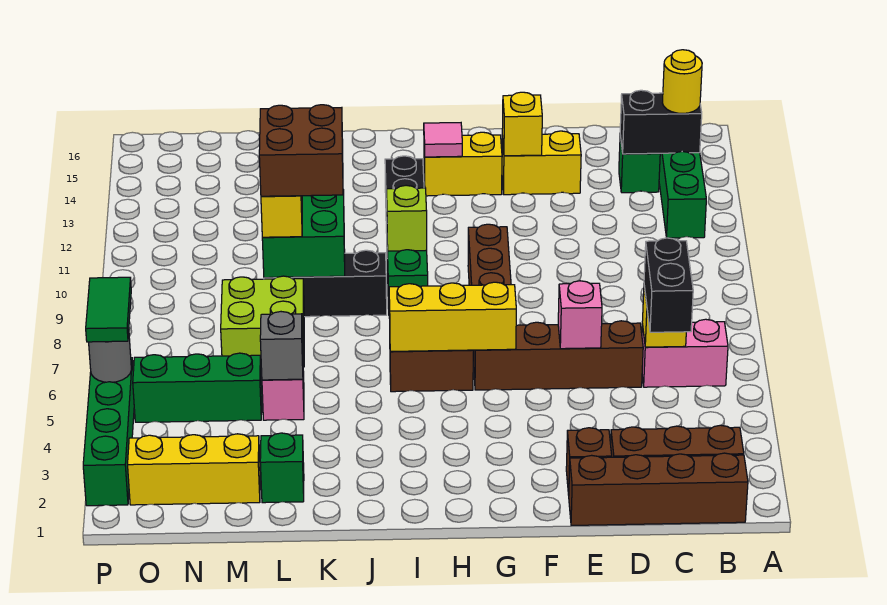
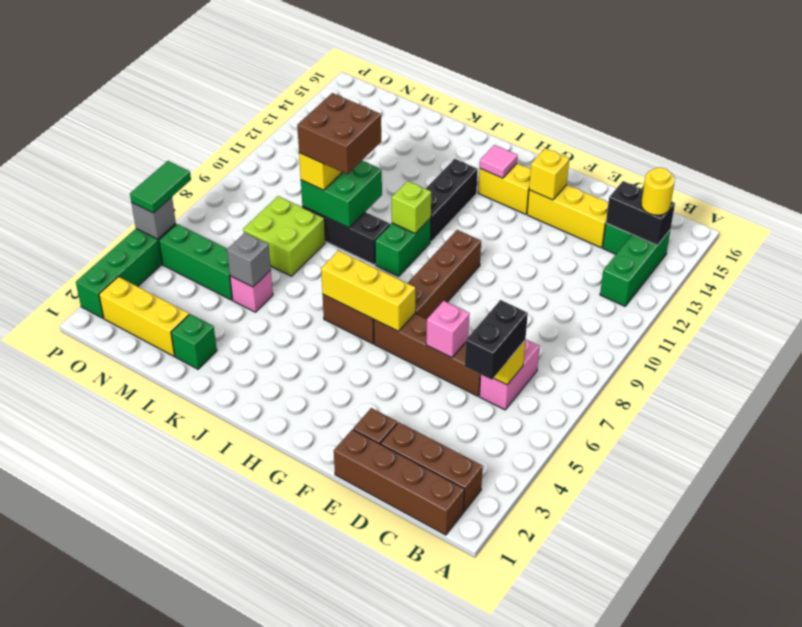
pink 1x2 brick [642,319,728,387] -> pink 1x2 brick turned to [479,340,540,410]
yellow 1x2 brick [502,131,581,195] -> yellow 1x3 brick [527,185,608,248]
grey 1x1 round brick [89,334,131,382] -> grey 1x1 brick [131,197,176,239]

